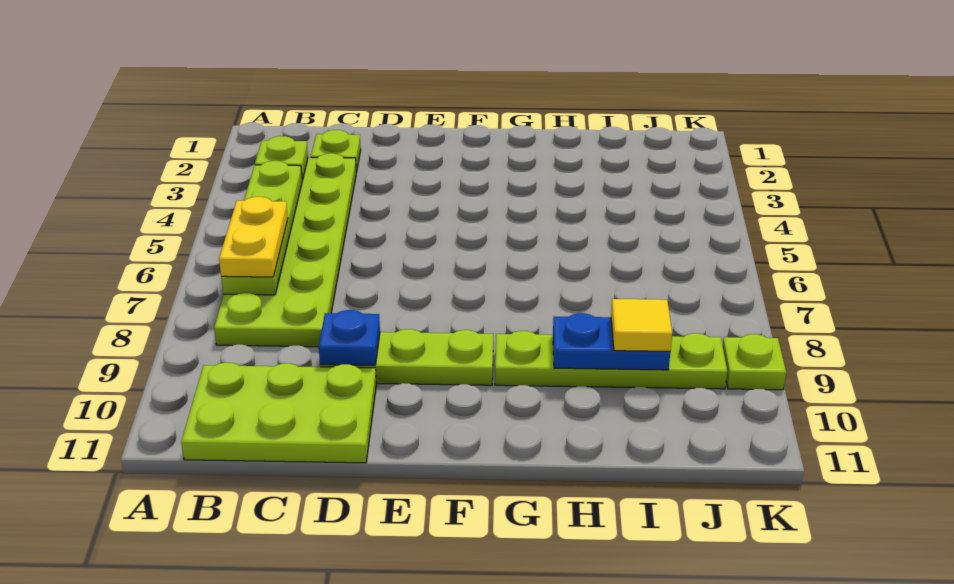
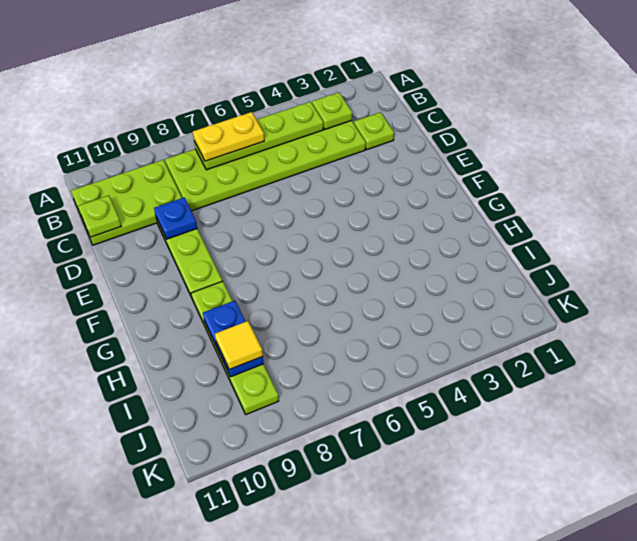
lime 2x3 plate [181,363,376,463] -> lime 2x3 plate turned to [71,160,182,245]
lime 1x1 plate [723,334,786,390] -> lime 1x1 plate moved to [78,195,121,237]

